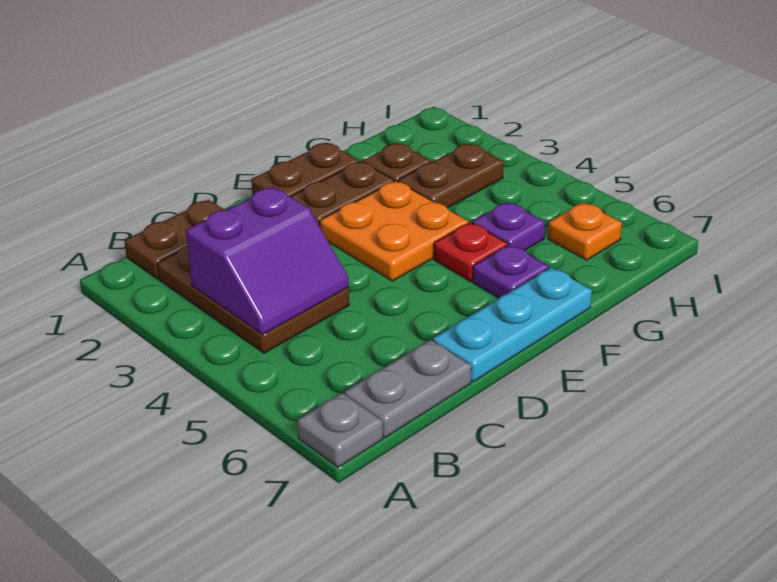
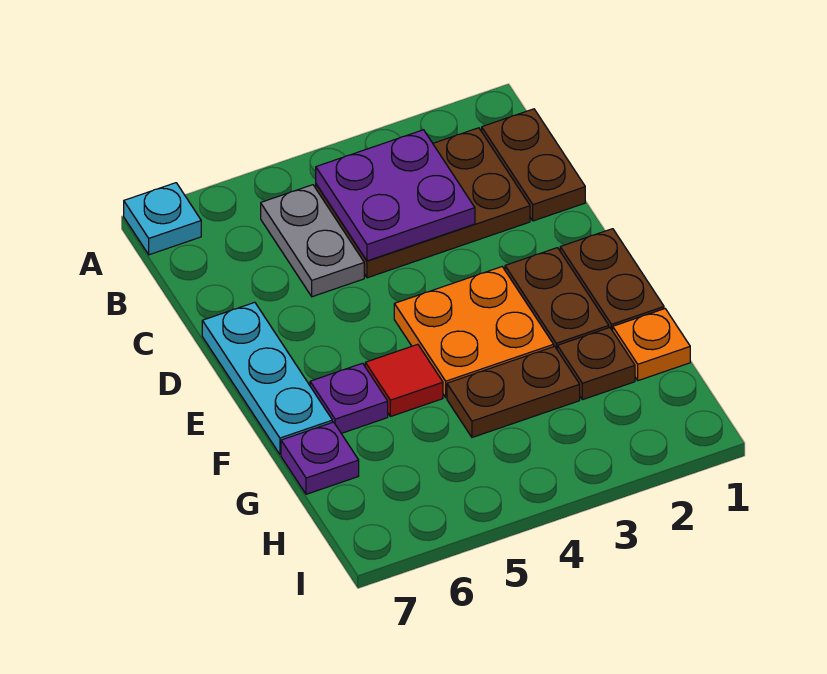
grey 1x1 plate [297,393,383,467] -> cyan 1x1 plate [124,183,201,255]
purple 2x2 slope [186,187,349,334] -> purple 2x2 plate [316,130,475,261]
grey 1x2 plate [344,340,472,438] -> grey 1x2 plate moved to [261,185,364,297]
red 1x1 plate [434,223,508,282] -> red 1x1 tile [365,344,443,417]
brown 1x2 plate [398,144,504,208] -> brown 1x2 plate turned to [447,346,580,437]
purple 1x1 plate [472,202,545,250] -> purple 1x1 plate moved to [281,422,359,494]
orange 1x1 plate [548,203,622,260] -> orange 1x1 plate moved to [613,309,690,381]

